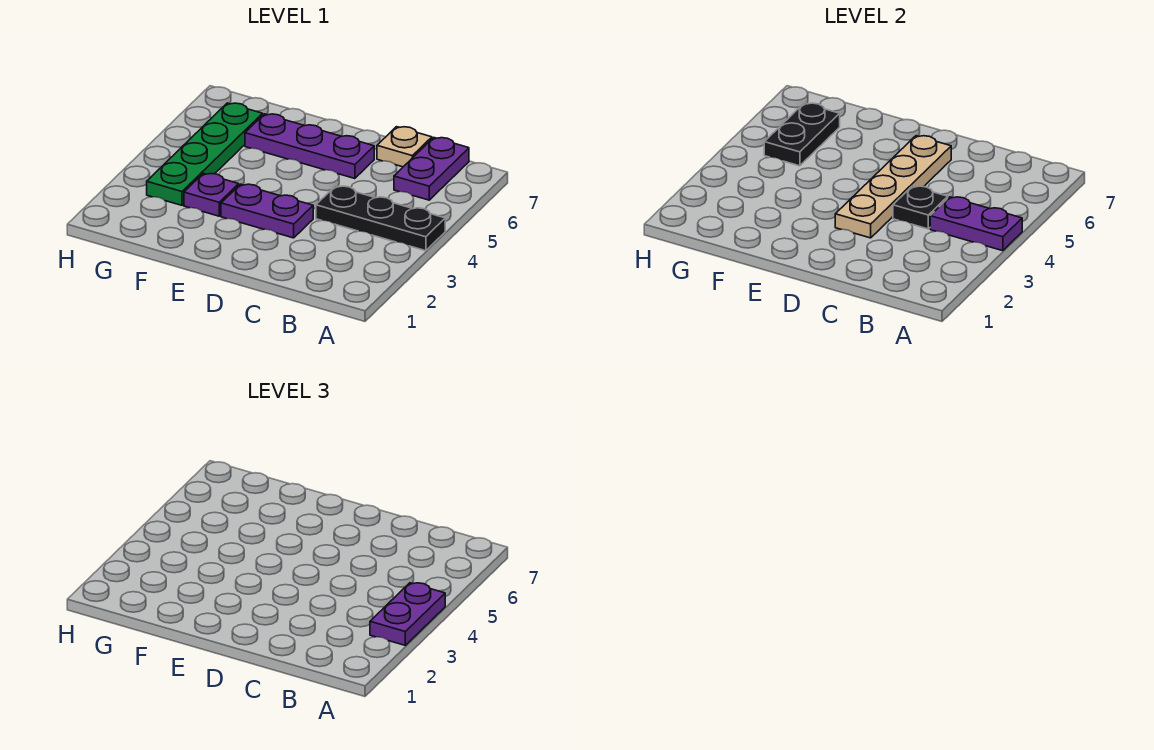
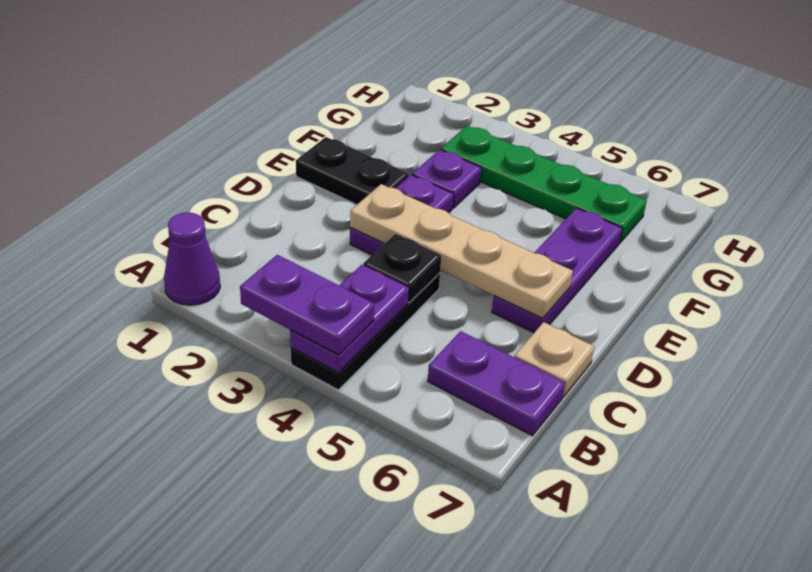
none -> purple 1x1 cone [164,213,220,305]
black 1x2 plate [764,103,840,166] -> black 1x2 plate moved to [296,137,409,205]

